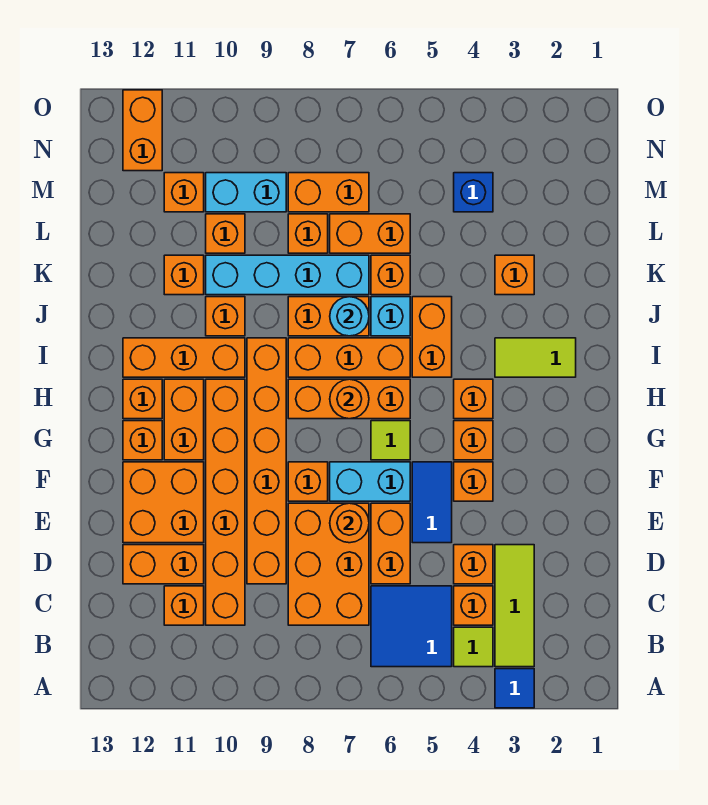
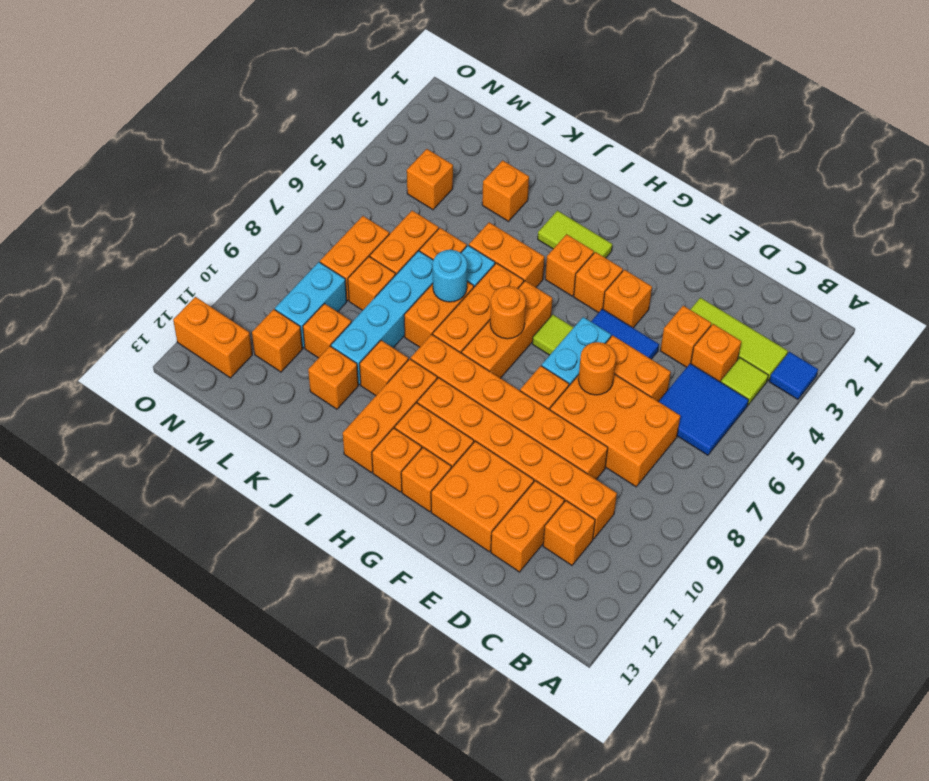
lime 1x2 tile [495,338,576,377] -> lime 1x2 tile turned to [538,211,612,258]
blue 1x1 brick [454,173,493,212] -> orange 1x1 brick [407,149,453,210]

